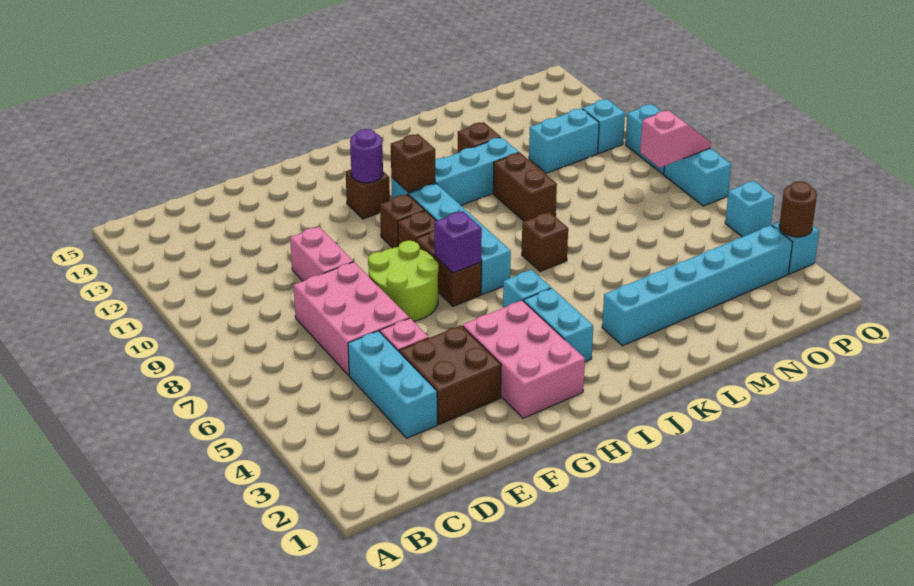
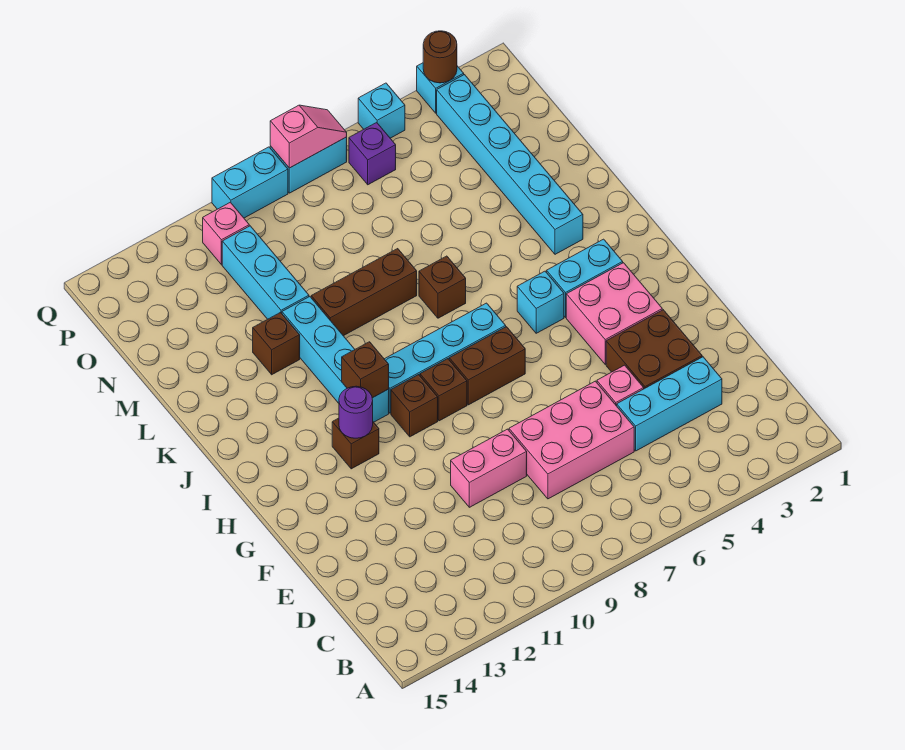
lime 2x2 round brick [368,240,439,321] -> none
pink 2x3 brick [463,300,585,418] -> pink 2x2 brick [566,263,662,364]
purple 1x1 brick [434,211,482,273] -> purple 1x1 brick moved to [349,122,396,185]
brown 1x2 brick [493,153,557,221] -> brown 1x3 brick [311,249,417,336]
cyan 1x2 brick [529,109,599,173] -> cyan 1x3 brick [222,226,309,319]
pink 1x2 slope [640,110,711,168] -> pink 1x2 slope turned to [270,105,347,168]
cyan 1x1 brick [582,99,625,153] -> pink 1x1 brick [203,202,249,265]

